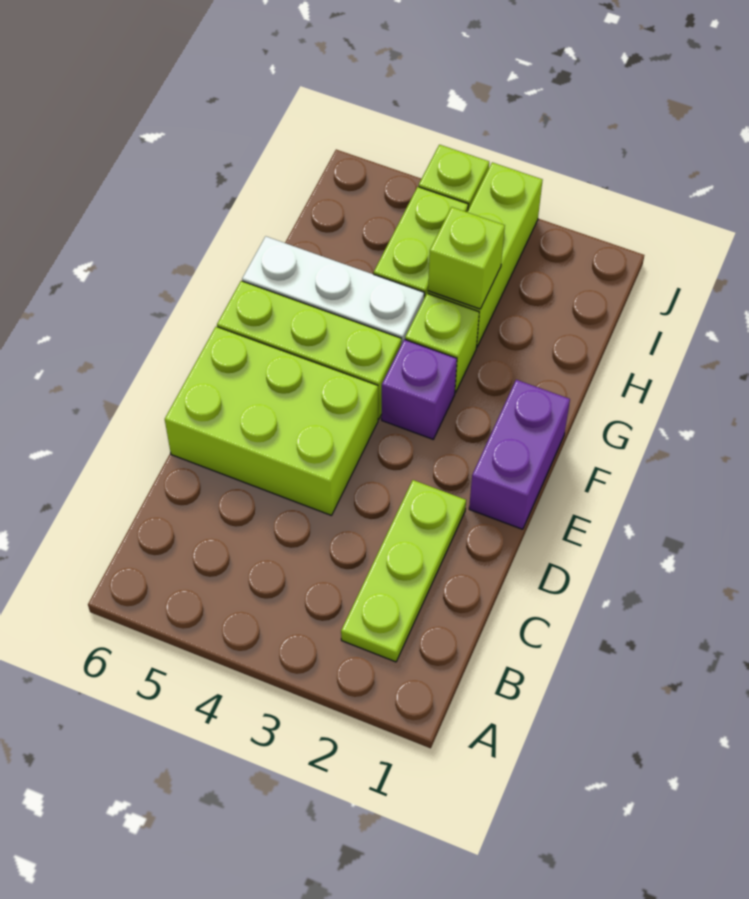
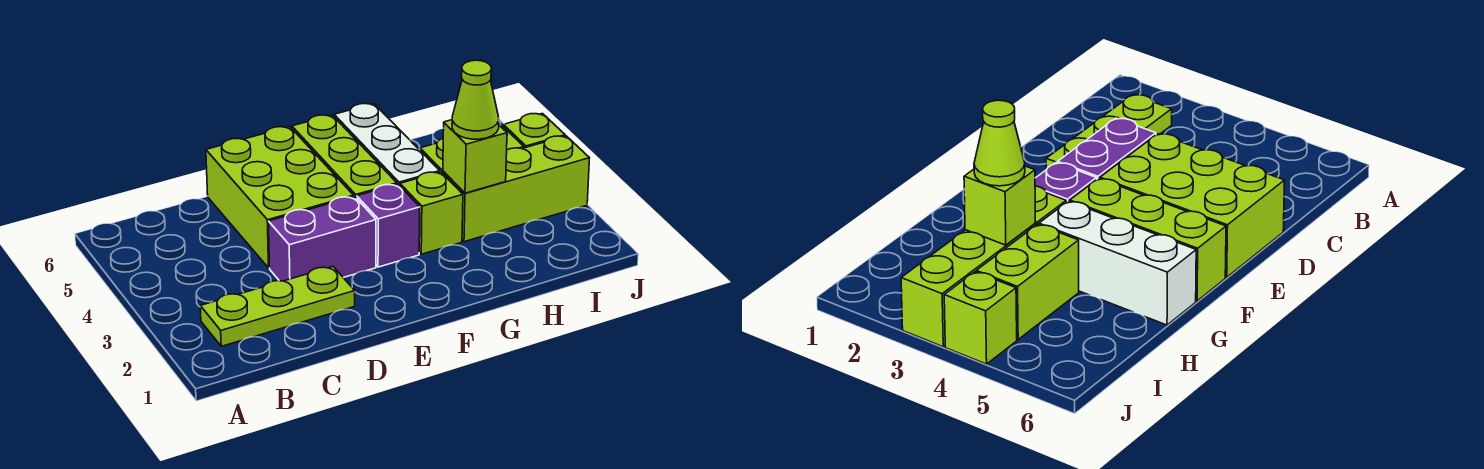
purple 1x2 brick [469,380,570,529] -> purple 1x2 brick moved to [268,197,376,281]
none -> lime 1x1 cone [452,60,499,139]

